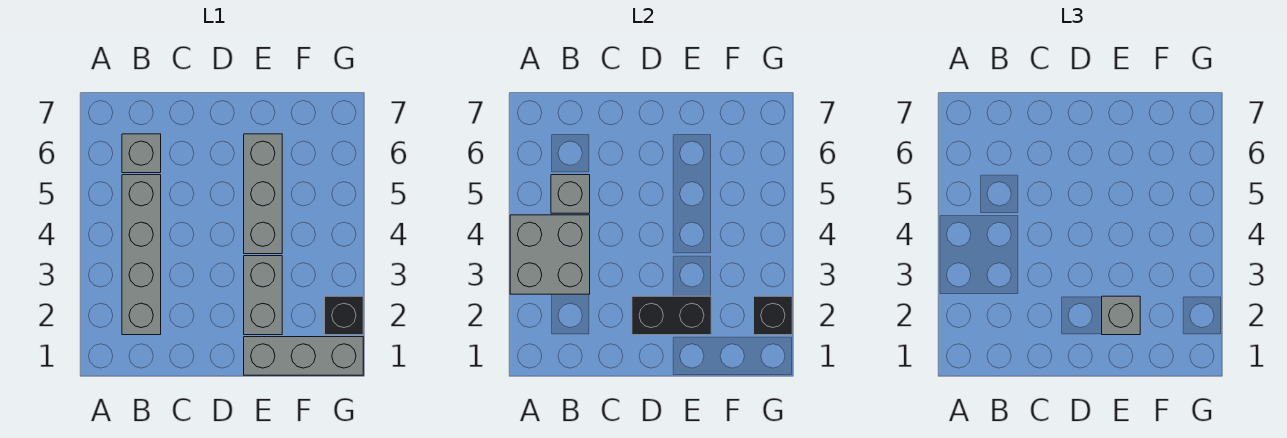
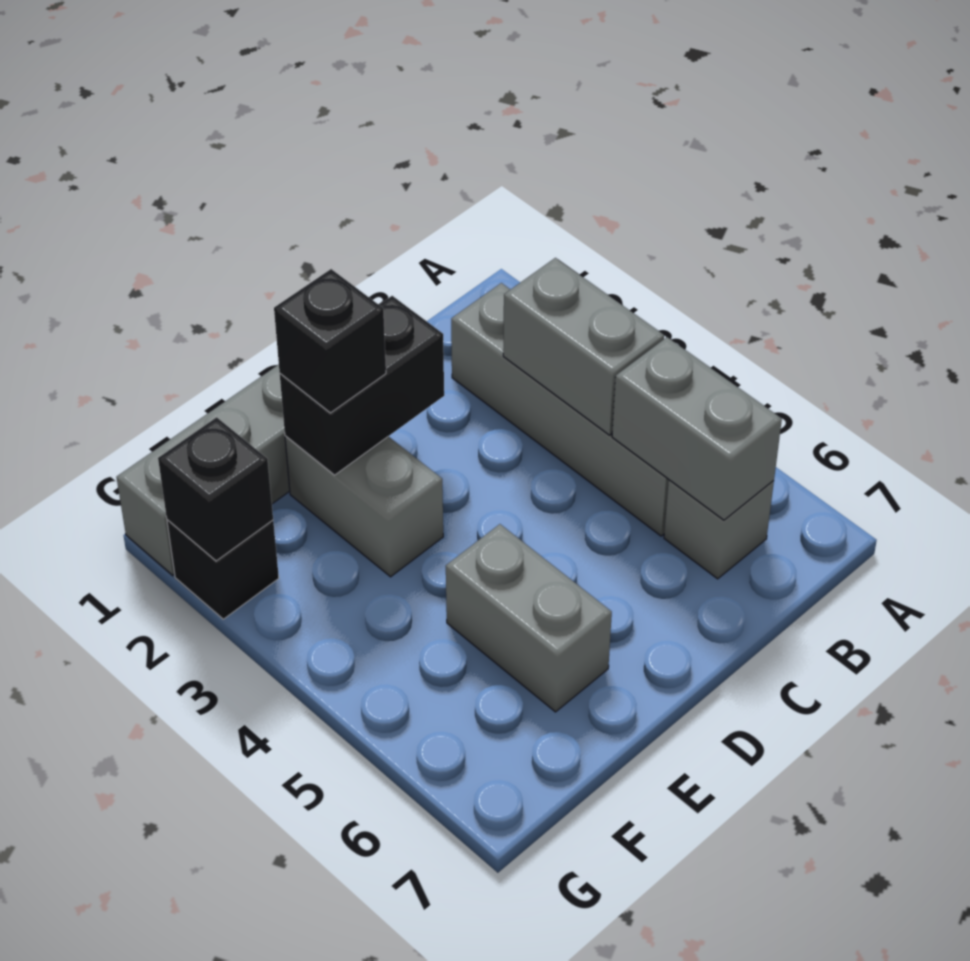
grey 2x2 brick [510,215,590,294] -> grey 1x2 brick [503,258,664,435]
grey 1x1 brick [551,175,590,213] -> grey 1x2 brick [612,337,782,520]
grey 1x1 brick [1102,296,1140,335] -> black 1x1 brick [274,269,386,413]
grey 1x3 brick [244,134,282,254] -> grey 1x2 brick [446,524,612,712]

